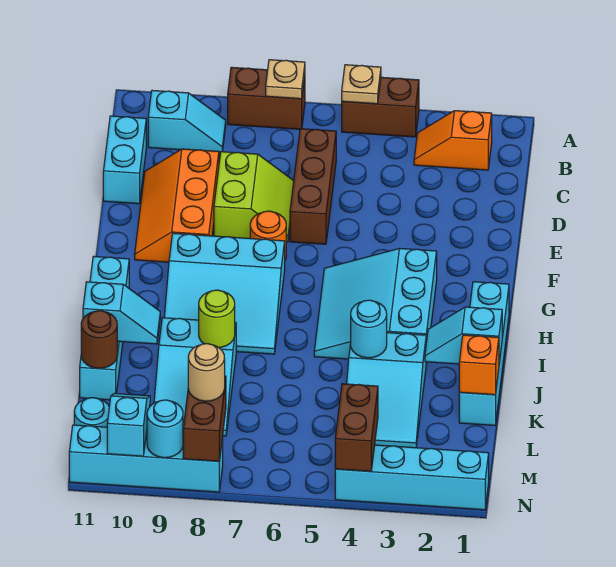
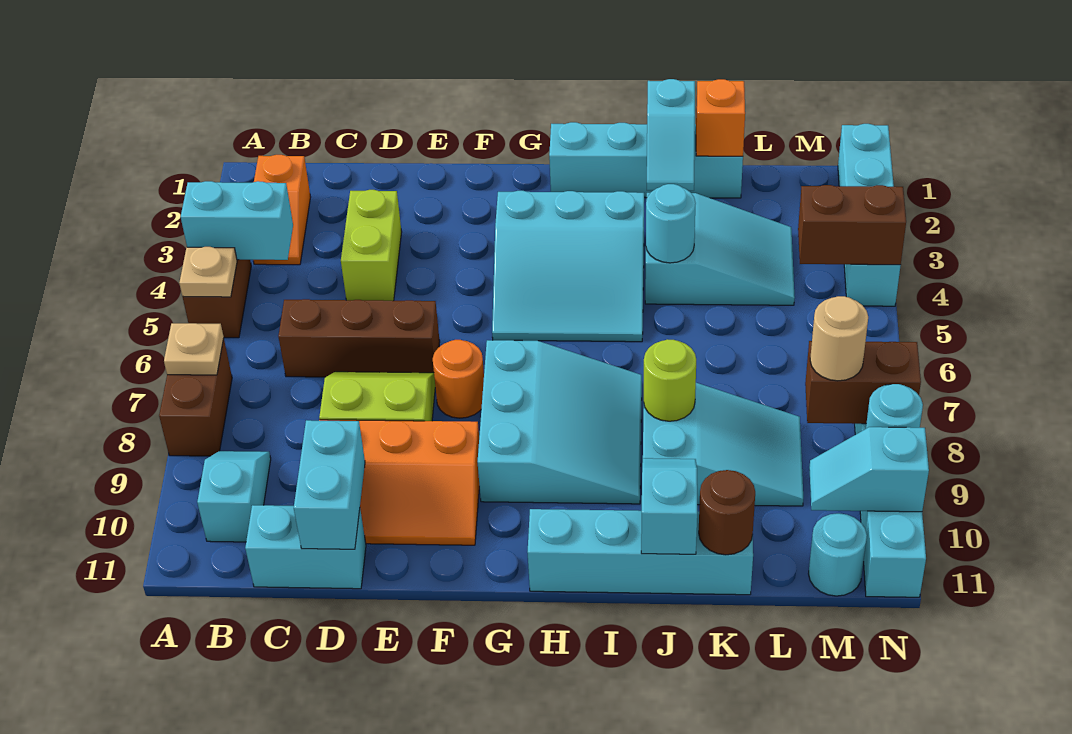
none -> cyan 1x2 brick [181,181,293,260]
none -> lime 1x2 brick [341,190,402,301]
none -> cyan 1x2 brick [294,420,365,549]

